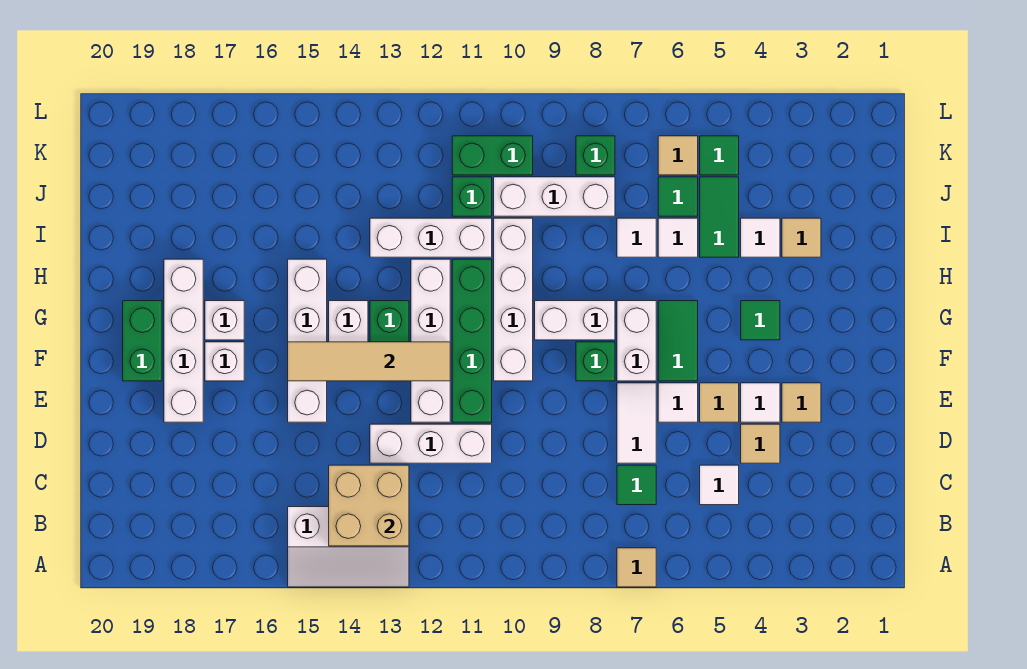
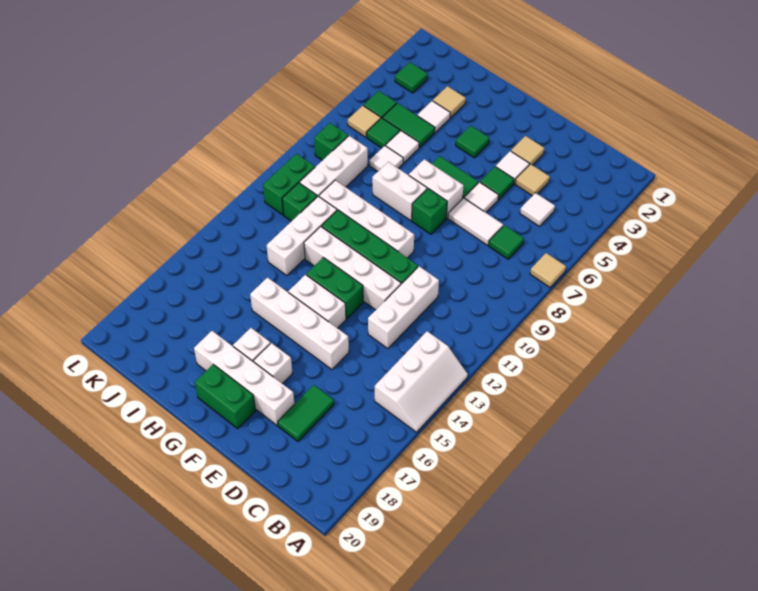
tan 2x2 brick [329,465,409,546] -> none
none -> green 1x2 tile [278,385,334,441]
tan 1x1 tile [700,383,739,422] -> green 1x1 tile [480,167,514,199]
tan 1x4 tile [288,342,450,381] -> none
white 1x2 brick [535,301,615,340] -> white 1x2 brick turned to [372,162,427,221]
none -> green 1x1 tile [395,62,428,93]

